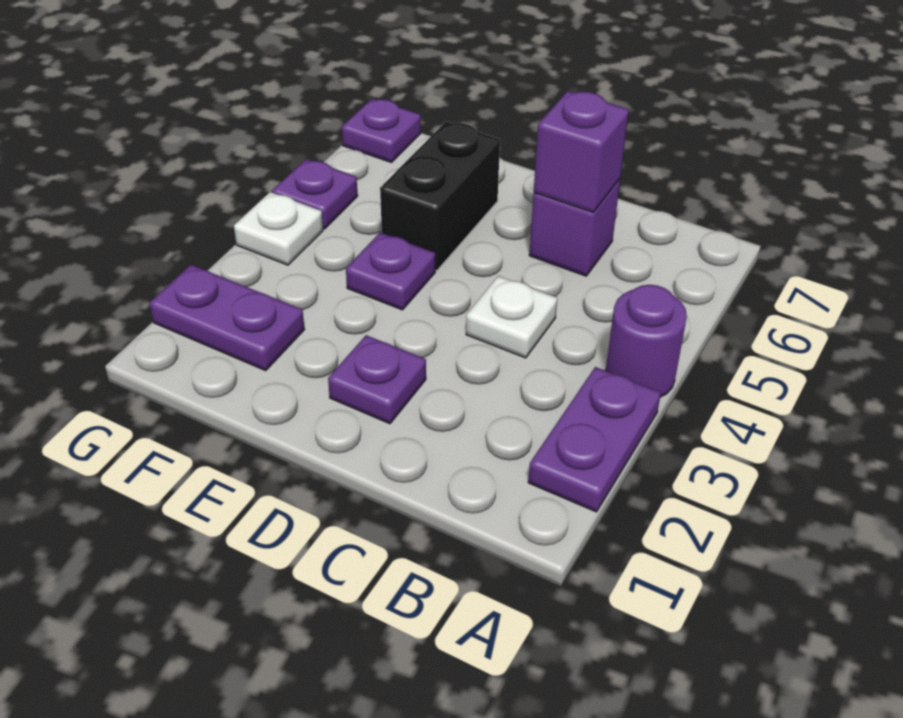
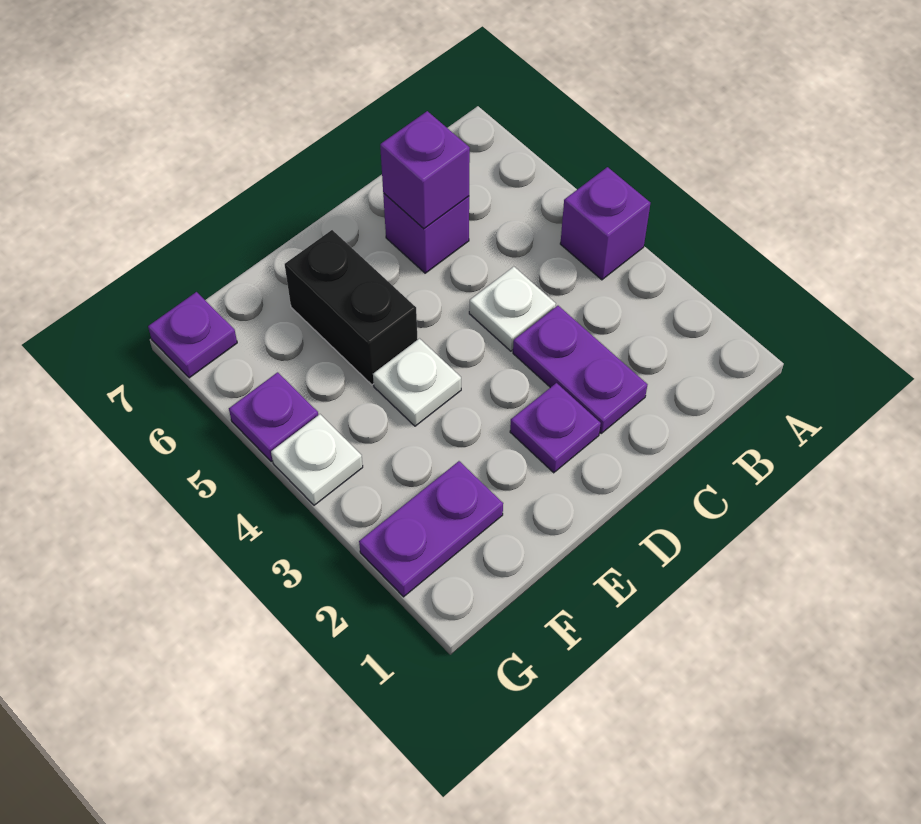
purple 1x2 plate [528,367,661,512] -> purple 1x2 plate moved to [513,306,647,433]
purple 1x1 round brick [606,285,687,397] -> purple 1x1 brick [560,167,650,280]
purple 1x1 plate [346,233,435,310] -> white 1x1 plate [373,339,461,426]

